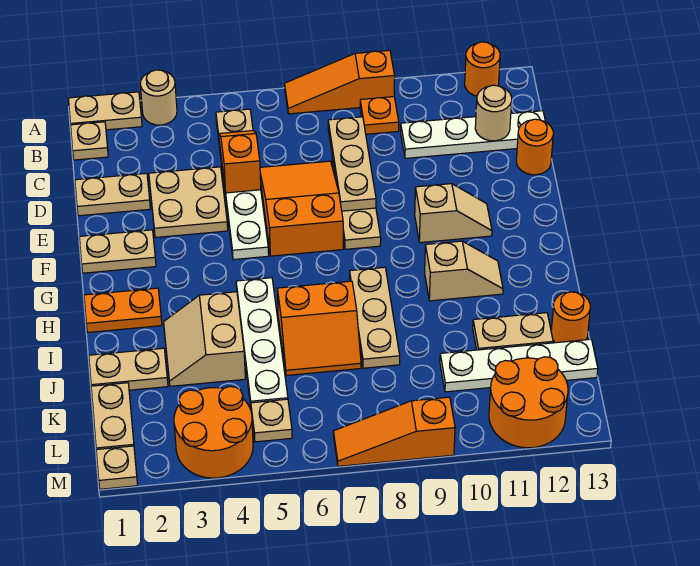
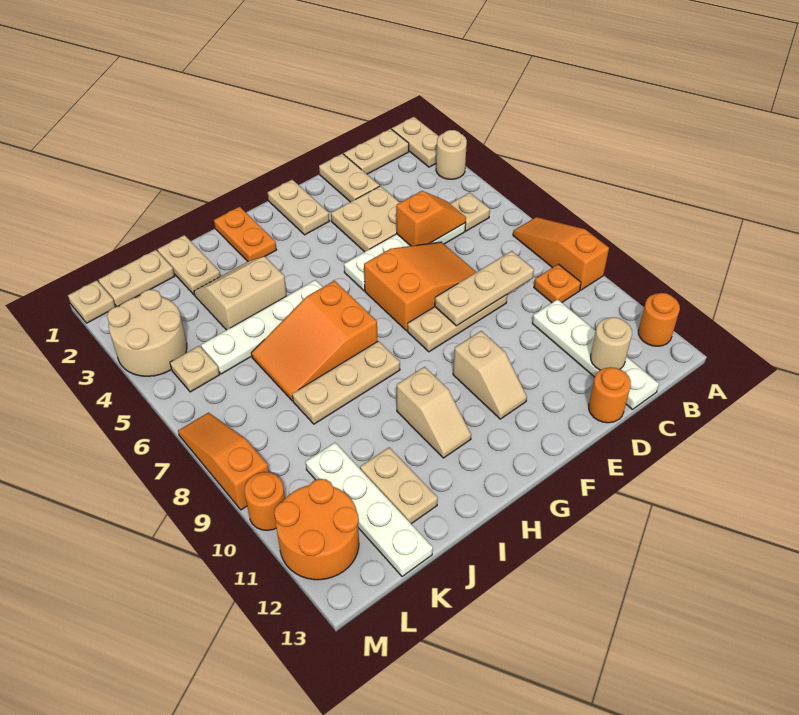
tan 1x1 plate [71,122,108,160] -> tan 1x2 plate [344,129,409,174]
orange 2x2 slope [277,281,361,375] -> orange 2x3 slope [251,281,378,401]
orange 1x1 round brick [551,292,590,343] -> orange 1x1 round brick moved to [244,472,285,531]
orange 2x2 round brick [174,386,253,478] -> tan 2x2 round brick [107,290,187,376]

